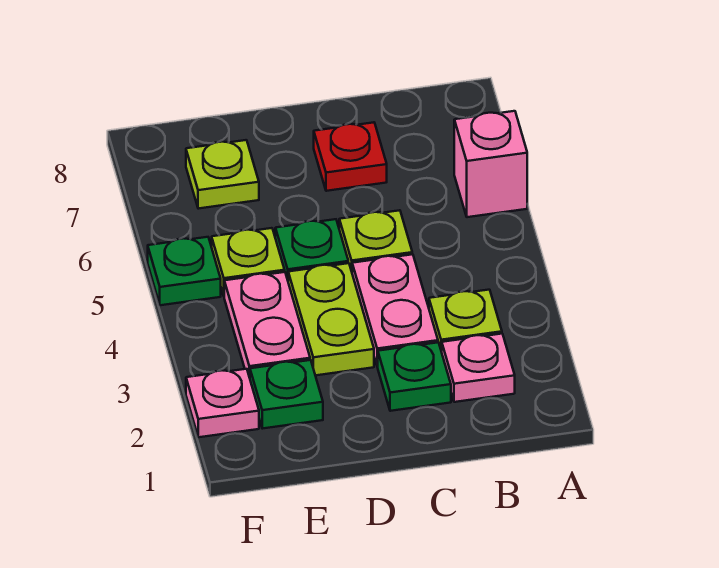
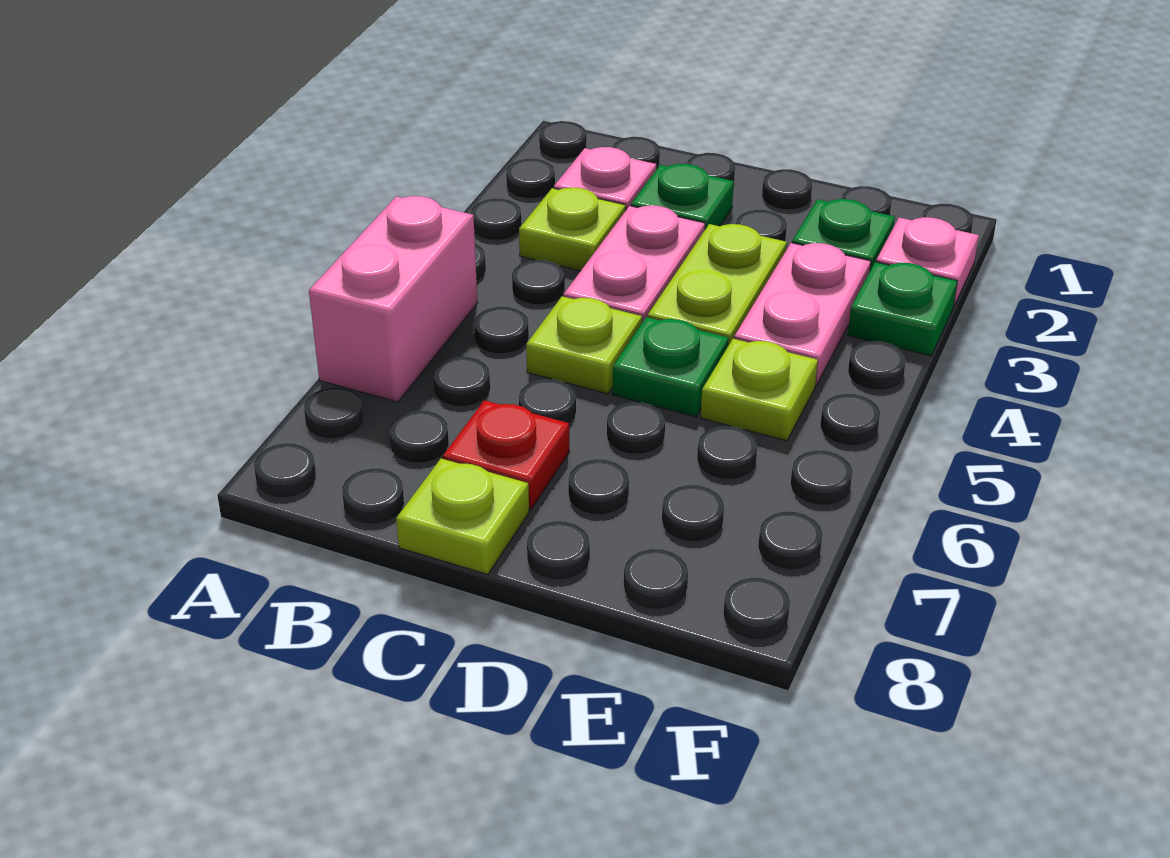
pink 1x1 brick [454,111,527,217] -> pink 1x2 brick [309,196,478,402]
lime 1x1 plate [186,140,259,209] -> lime 1x1 plate moved to [396,459,529,574]
green 1x1 plate [148,237,221,305] -> green 1x1 plate moved to [848,262,957,356]

